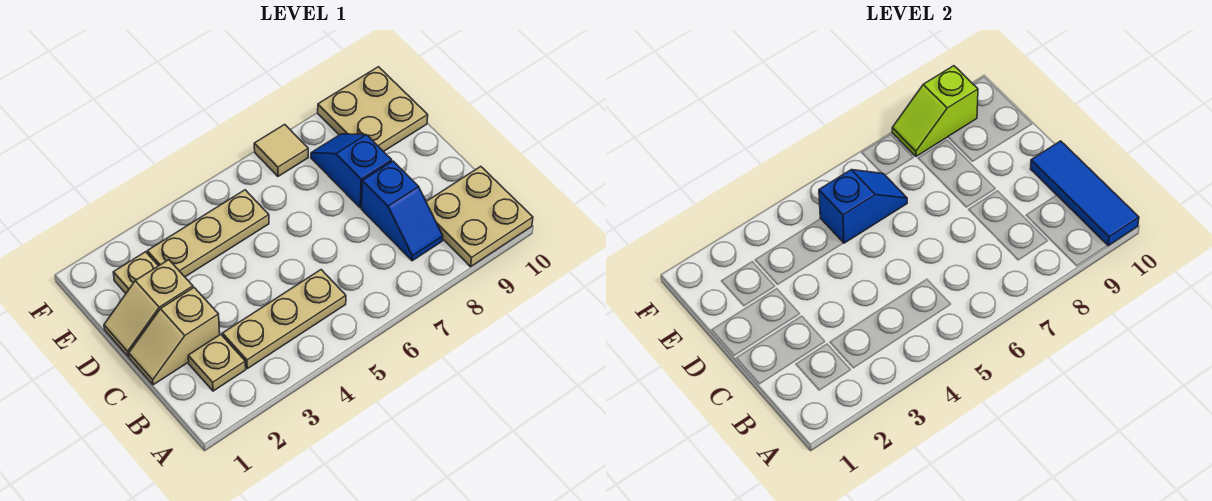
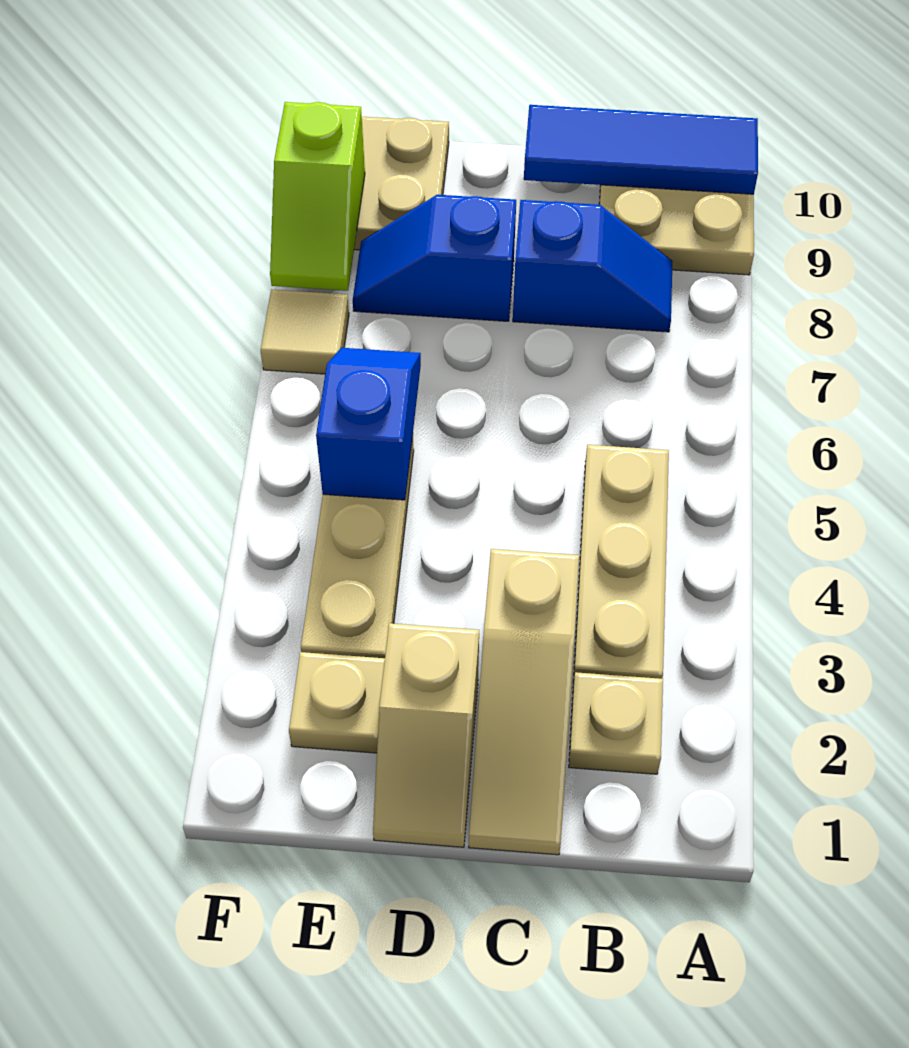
tan 1x2 slope [129,288,220,385] -> tan 1x3 slope [469,549,579,855]

